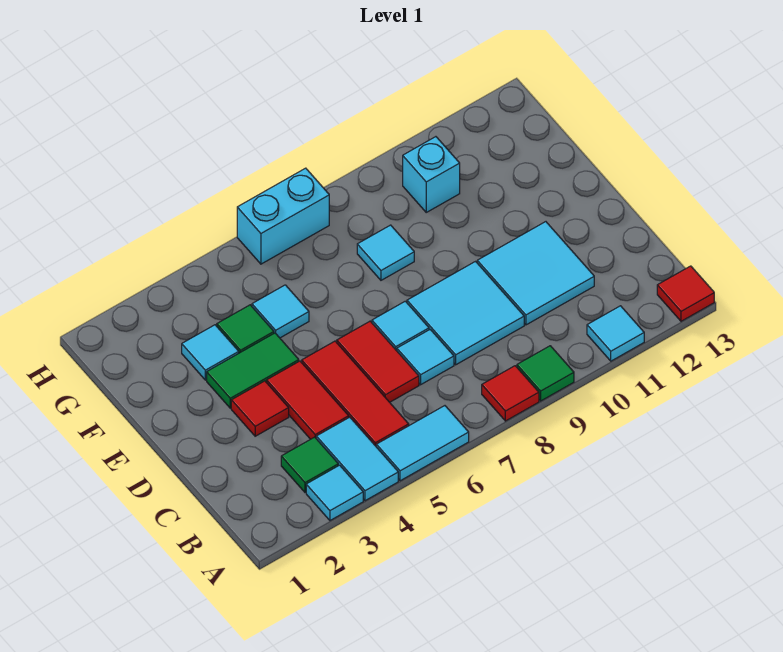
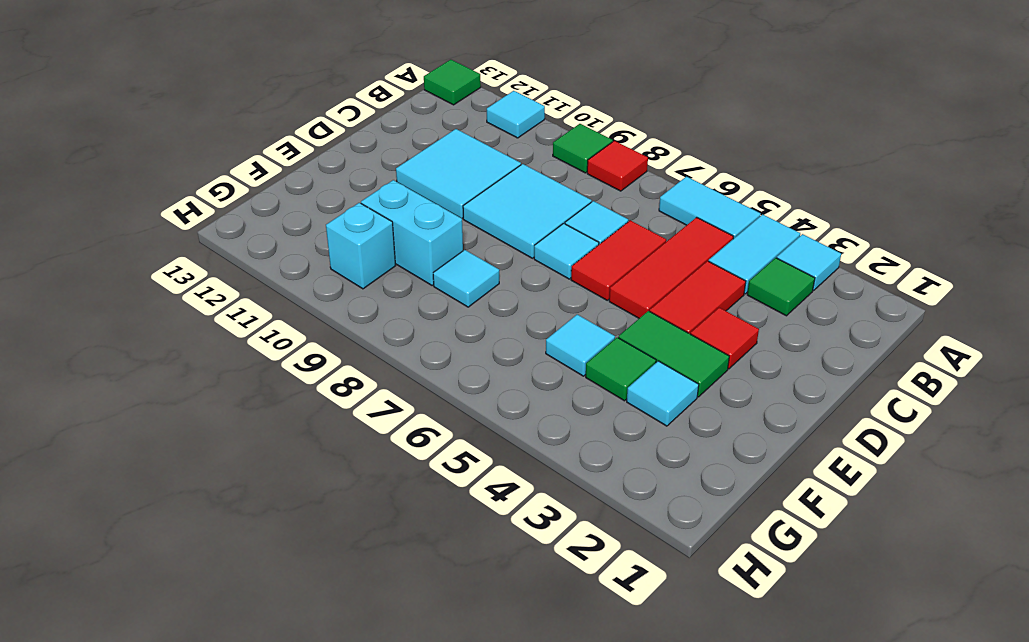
red 1x1 tile [657,266,714,321] -> green 1x1 tile [424,60,481,105]
cyan 1x2 brick [237,168,329,264] -> cyan 1x2 brick moved to [361,180,463,286]

